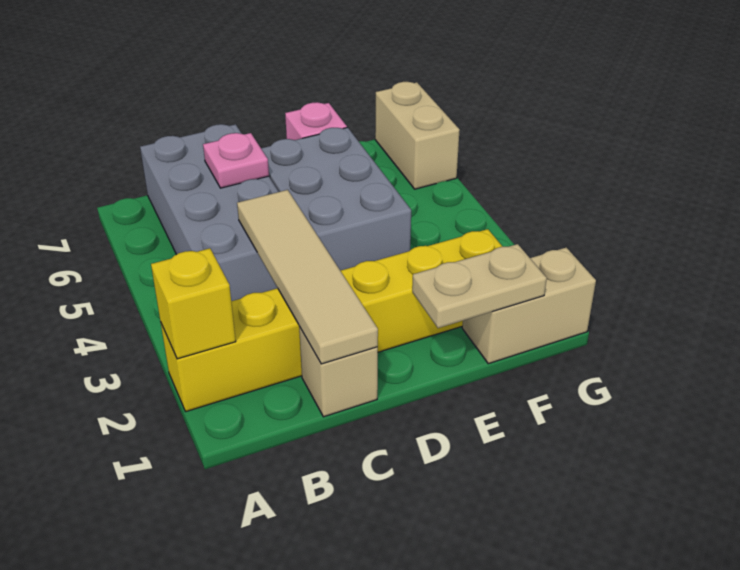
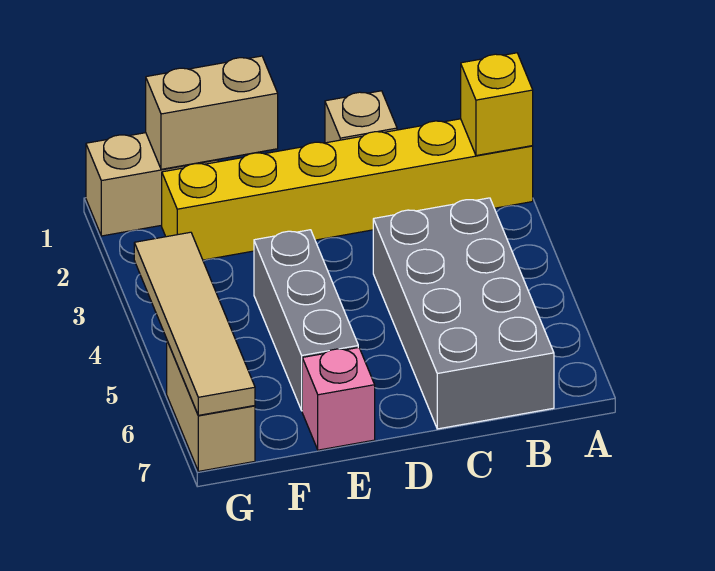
tan 1x4 tile [237,190,378,364] -> tan 1x4 tile moved to [134,232,255,415]
pink 1x1 plate [203,133,269,188] -> none
grey 2x3 brick [261,128,411,271] -> grey 1x3 brick [254,230,358,410]
tan 1x2 plate [412,244,547,328] -> tan 1x2 brick [146,56,278,169]

